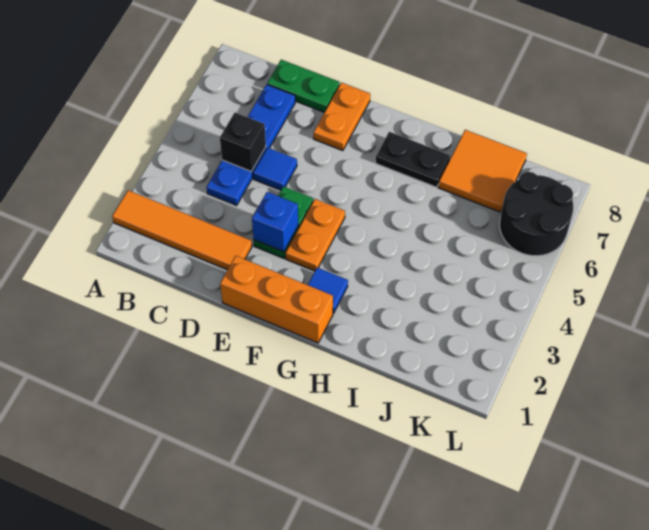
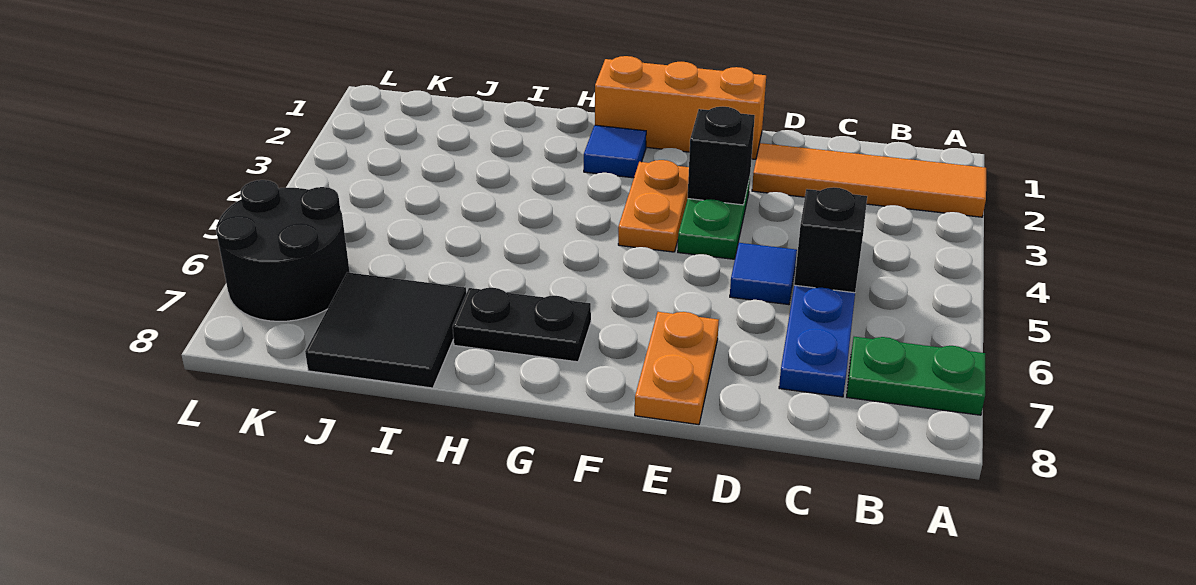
green 1x2 plate [267,60,340,112] -> green 1x2 plate moved to [847,337,985,415]
blue 1x1 brick [252,192,298,252] -> black 1x1 brick [688,107,755,205]
orange 2x2 tile [438,130,527,212] -> black 2x2 tile [305,272,466,388]

